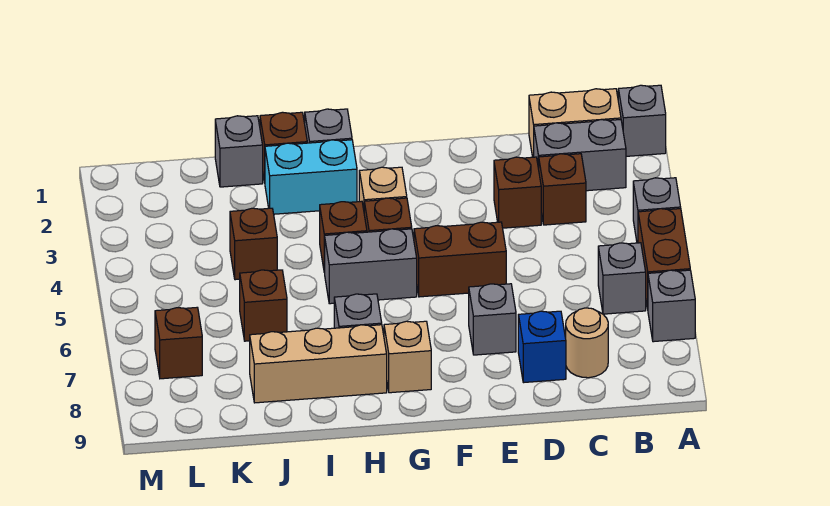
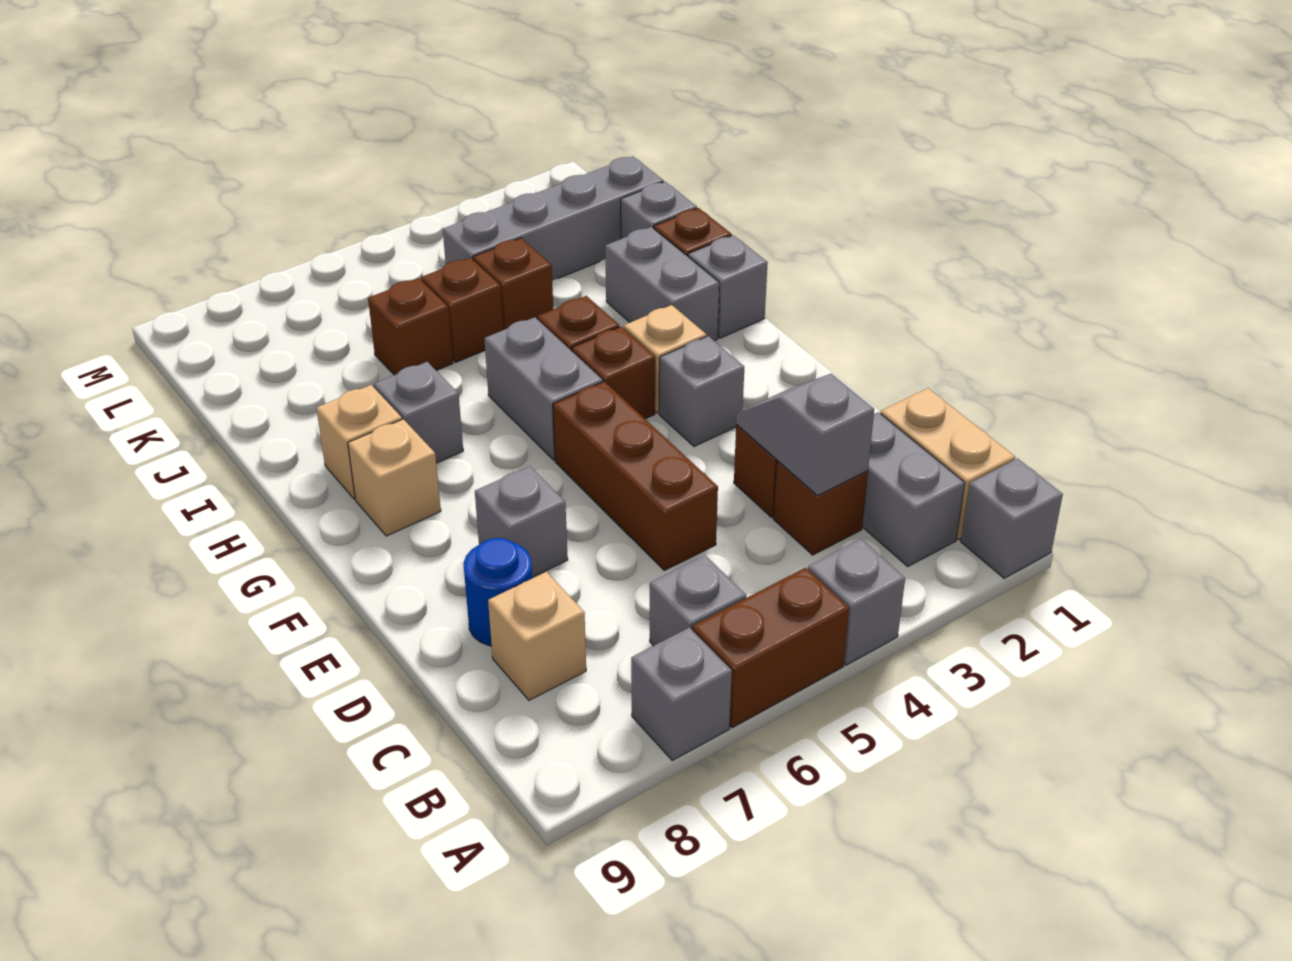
none -> grey 1x2 slope [736,374,874,496]
tan 1x1 round brick [566,308,608,378] -> tan 1x1 brick [488,572,586,700]
blue 1x1 brick [518,311,566,383] -> blue 1x1 round brick [463,538,532,646]
brown 1x2 brick [414,222,506,297] -> brown 1x3 brick [553,381,718,570]
none -> grey 1x1 brick [659,336,744,446]
cyan 1x2 brick [265,140,357,214] -> grey 1x2 brick [605,227,719,341]
tan 1x3 brick [250,325,387,403] -> tan 1x1 brick [316,385,402,499]
none -> grey 1x4 brick [443,156,664,281]
brown 1x1 brick [155,308,202,379] -> brown 1x1 brick moved to [421,258,503,363]

